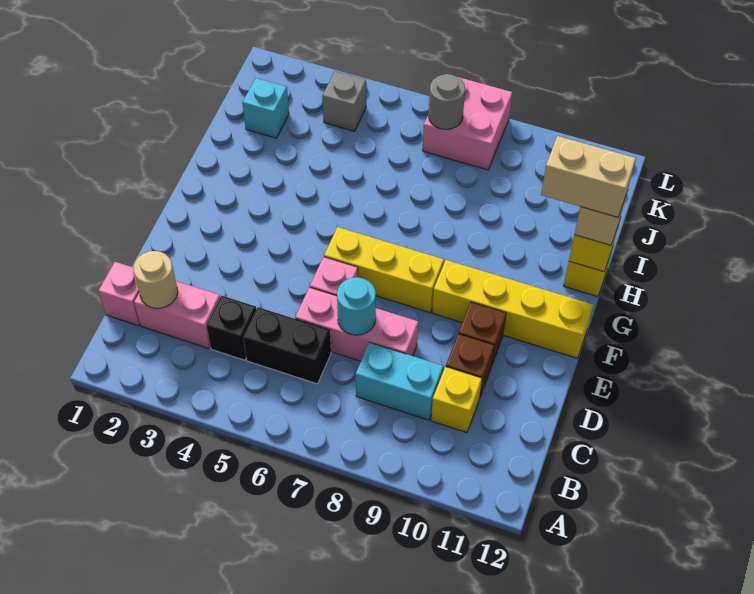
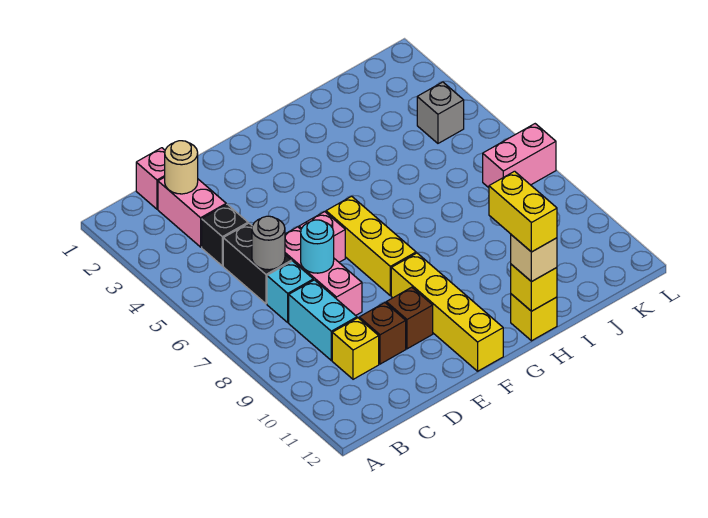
tan 1x2 brick [541,136,636,217] -> yellow 1x2 brick [489,171,557,252]
cyan 1x1 brick [242,78,289,138] -> cyan 1x1 brick moved to [267,261,313,322]
pink 2x2 brick [423,77,512,170] -> pink 1x2 brick [483,124,556,188]
grey 1x1 round brick [429,74,465,129] -> grey 1x1 round brick moved to [252,216,285,270]

